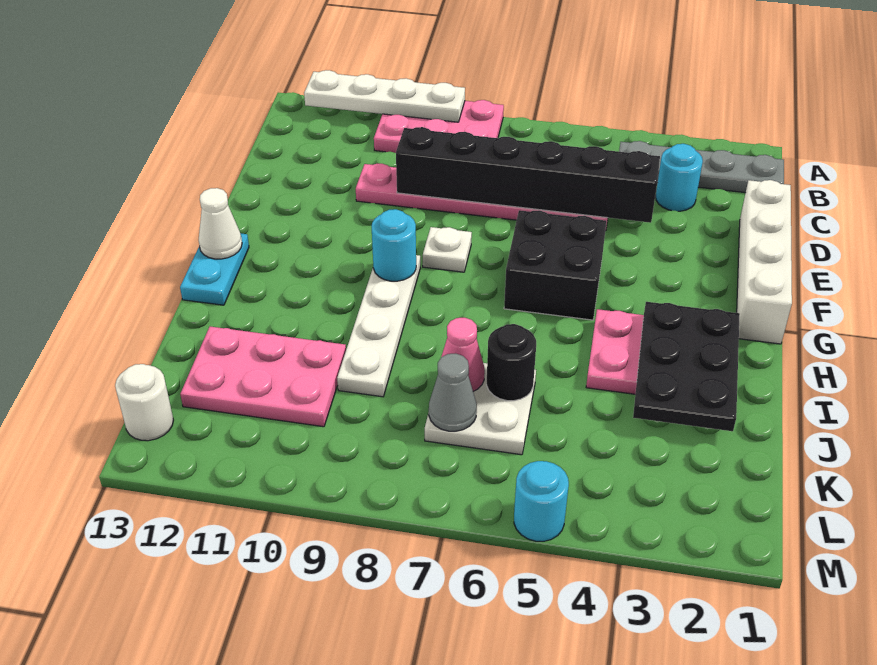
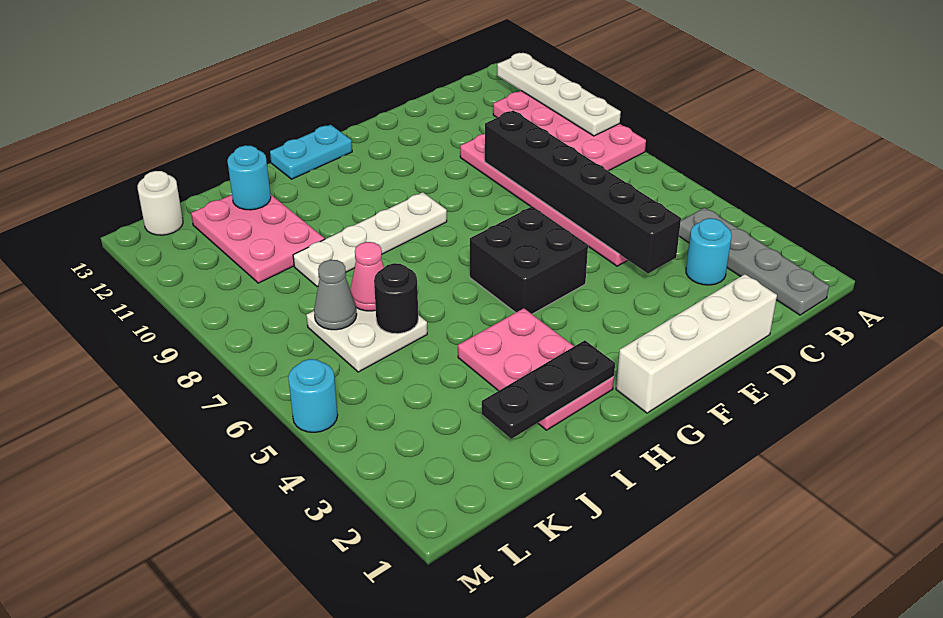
pink 2x3 plate [374,100,504,153] -> pink 2x4 plate [493,91,646,171]
white 1x1 plate [423,227,472,272] -> none
cyan 1x1 round brick [372,209,416,281] -> cyan 1x1 round brick moved to [227,145,271,210]
white 1x1 cone [199,188,242,259] -> none
black 2x3 plate [633,302,740,431] -> black 1x3 plate [482,340,615,439]

